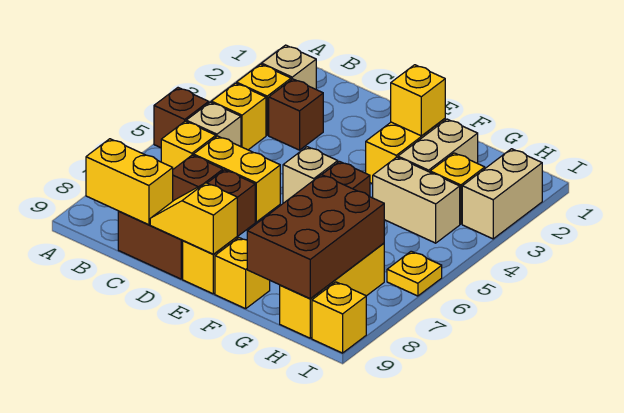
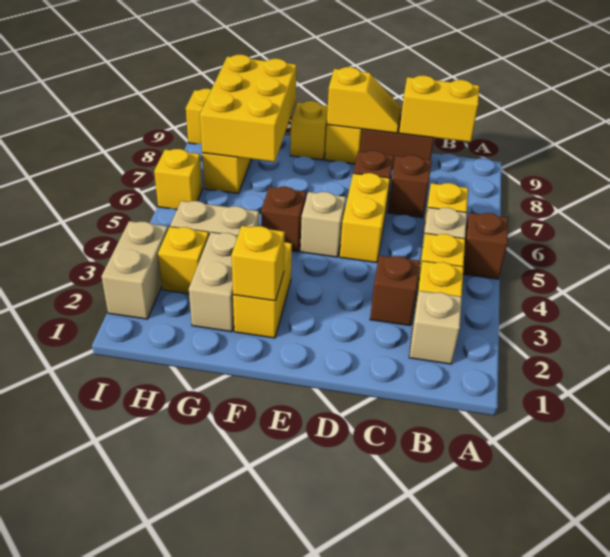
yellow 1x2 brick [193,136,280,222] -> yellow 1x2 brick turned to [340,173,390,263]
brown 2x3 brick [247,175,384,298] -> yellow 2x3 brick [200,55,296,162]
yellow 1x1 plate [387,251,442,296] -> yellow 1x1 brick [154,149,202,209]

